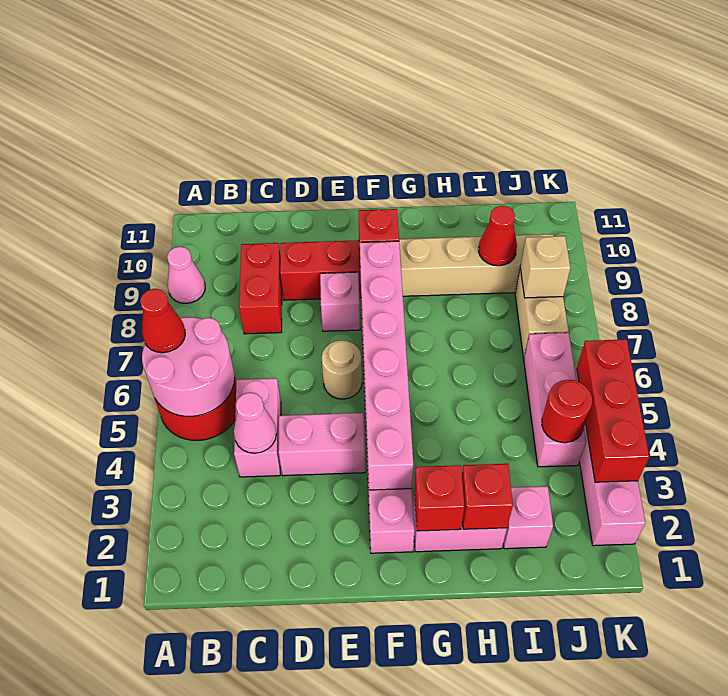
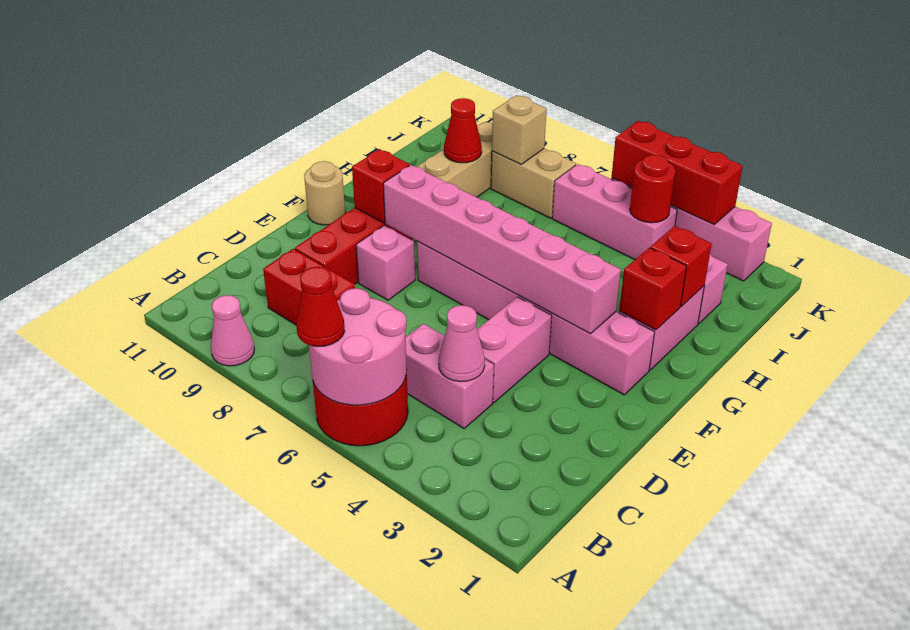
tan 1x1 round brick [322,340,362,399] -> tan 1x1 round brick moved to [304,161,345,225]

